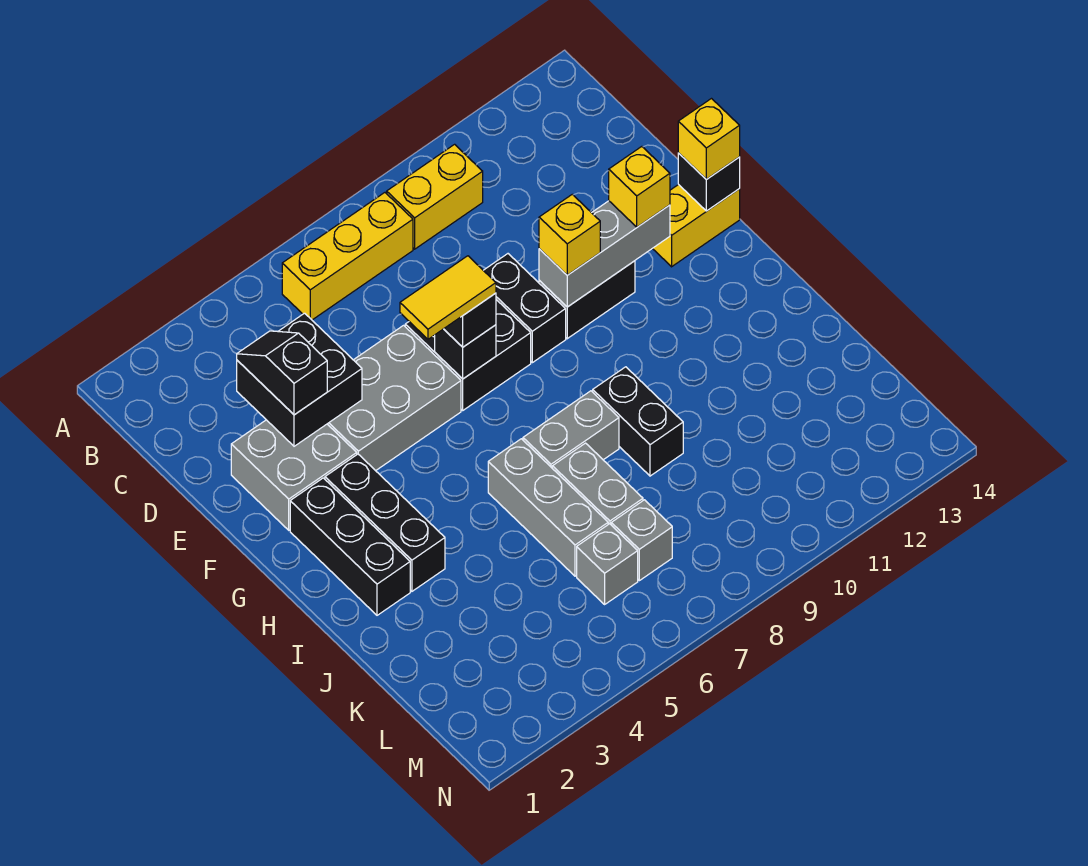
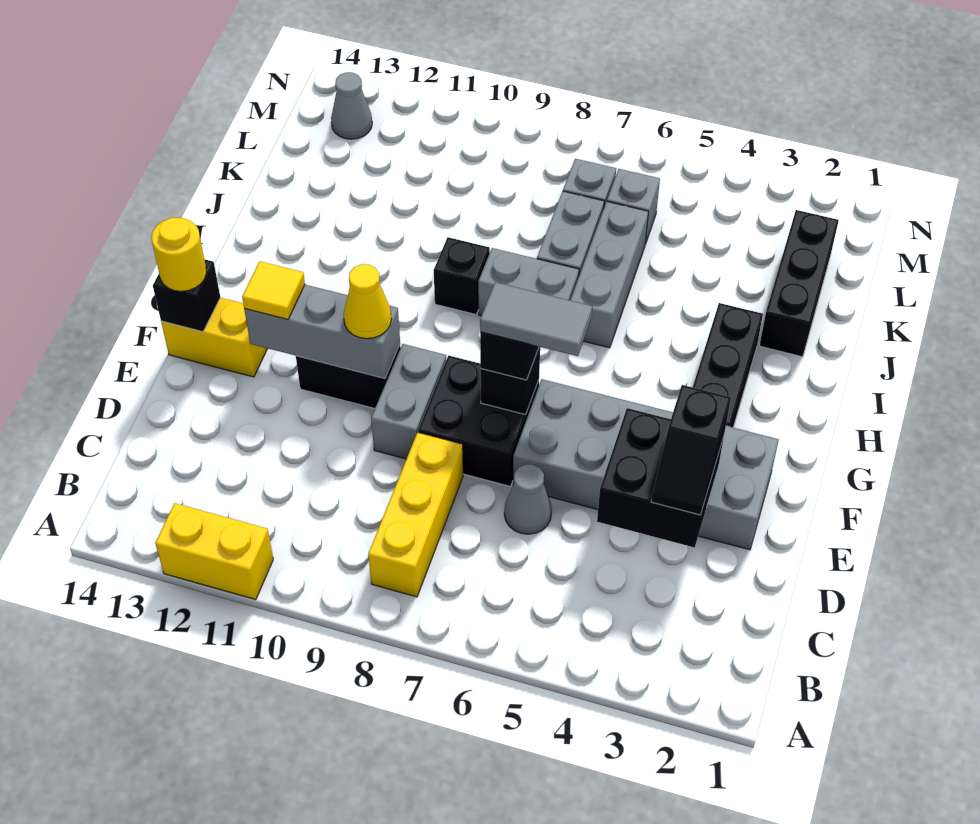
yellow 1x3 brick [282,193,413,320] -> yellow 1x3 brick turned to [368,432,463,597]
yellow 1x2 brick [387,144,483,249] -> yellow 1x2 brick moved to [155,503,273,600]
none -> grey 1x1 cone [504,464,552,534]
black 1x2 brick [483,254,566,363] -> grey 1x2 brick [371,344,446,459]
yellow 1x2 tile [400,256,496,339] -> grey 1x2 tile [480,282,592,356]
yellow 1x1 brick [539,194,600,275] -> yellow 1x1 cone [344,264,391,339]
yellow 1x1 brick [609,147,670,227] -> yellow 1x1 tile [242,261,305,319]
yellow 1x1 brick [678,99,740,179] -> yellow 1x1 round brick [151,218,206,291]
black 1x3 brick [290,478,410,615] -> black 1x3 brick moved to [759,210,839,357]
black 1x2 brick [593,367,683,476] -> black 1x1 brick [434,237,490,314]
none -> grey 1x1 cone [331,72,372,139]

